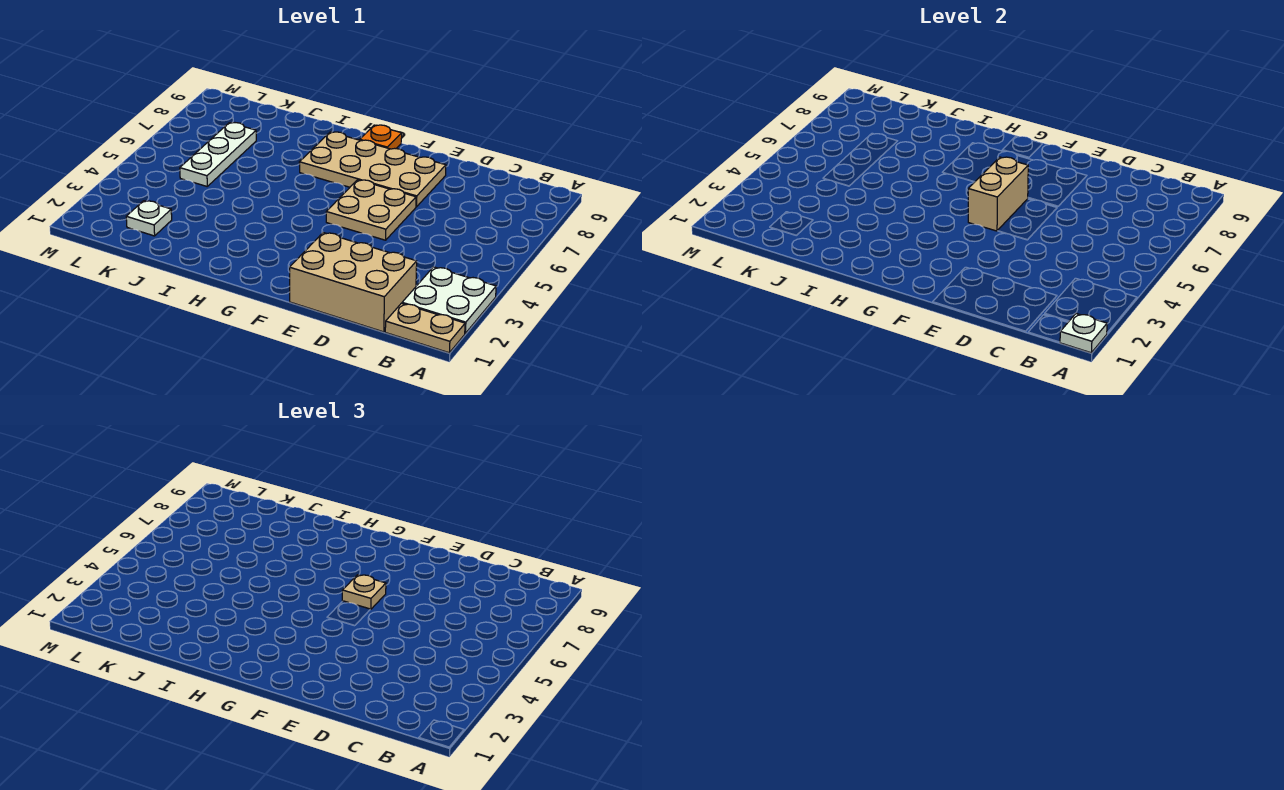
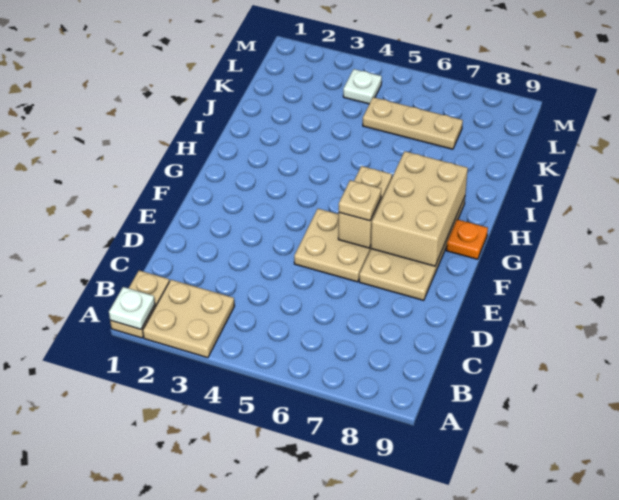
white 2x2 plate [402,267,496,333] -> tan 2x2 plate [143,280,234,358]
tan 2x3 brick [290,233,417,332] -> tan 2x3 brick moved to [371,151,468,266]
tan 1x2 brick [968,157,1028,231] -> tan 1x2 brick turned to [338,166,392,248]
white 1x1 plate [126,201,172,236] -> white 1x1 plate moved to [343,69,382,104]
white 1x3 plate [180,123,256,186] -> tan 1x3 plate [363,97,463,149]

